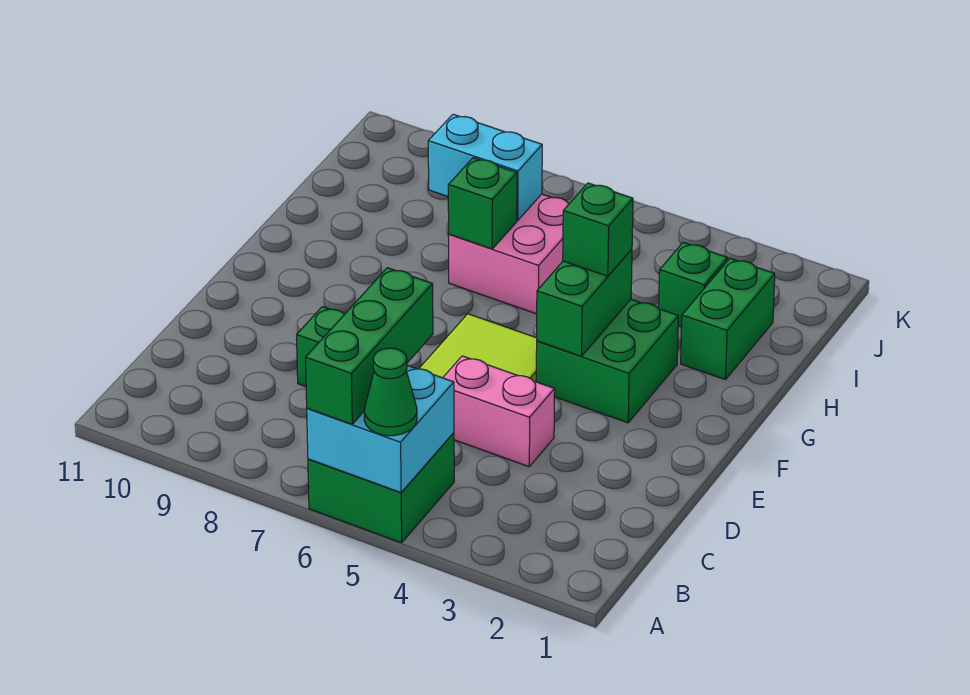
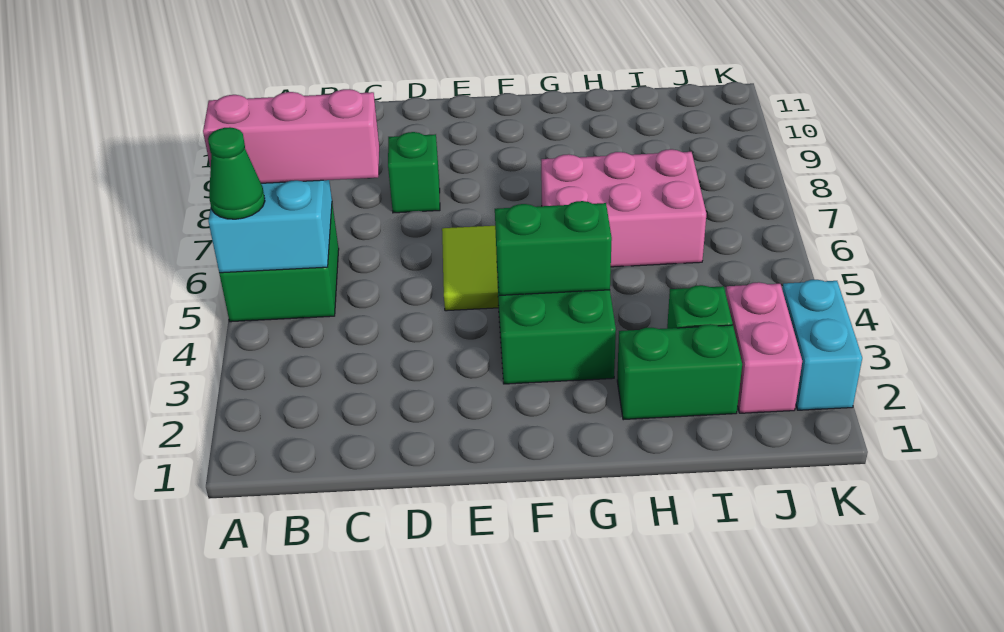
green 1x3 brick [306,268,433,424] -> pink 1x3 brick [203,89,379,183]
pink 1x2 brick [443,356,555,467] -> pink 1x2 brick moved to [726,282,802,413]
green 1x1 brick [563,183,633,276] -> none
pink 2x2 brick [449,194,569,314] -> pink 2x3 brick [541,149,706,267]
green 1x1 brick [448,158,517,249] -> none
cyan 1x2 brick [428,114,542,220] -> cyan 1x2 brick moved to [782,280,862,410]

